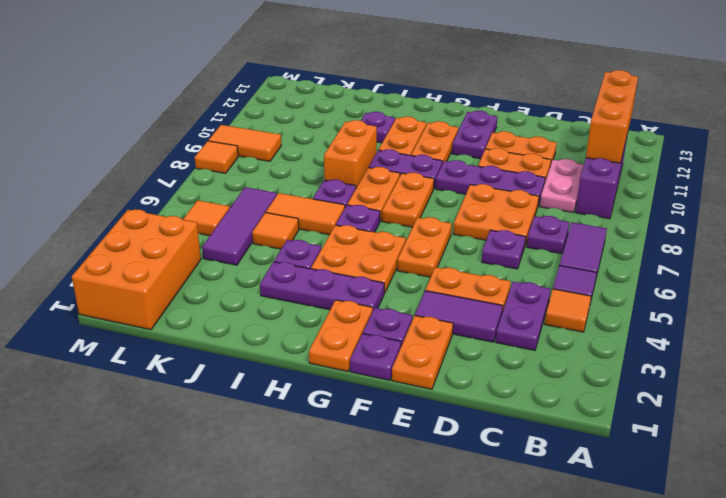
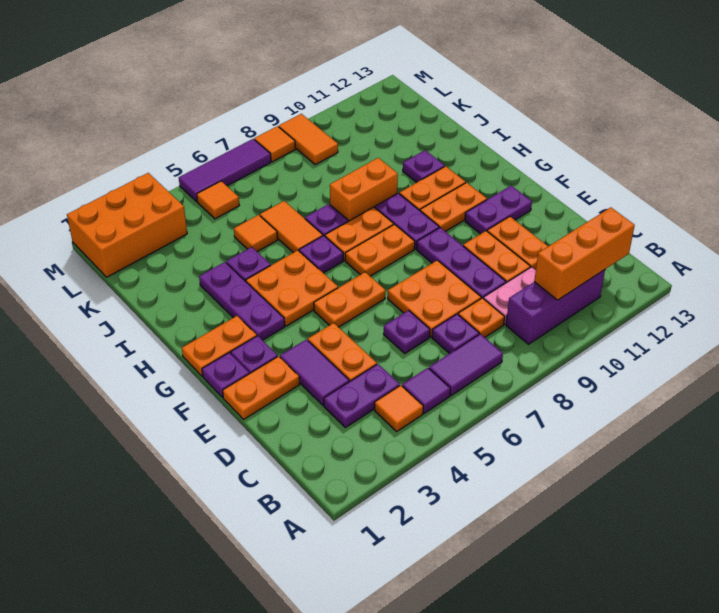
none -> orange 1x1 plate [458,298,504,337]
purple 1x3 tile [202,187,277,265] -> purple 1x3 tile moved to [179,139,271,202]

